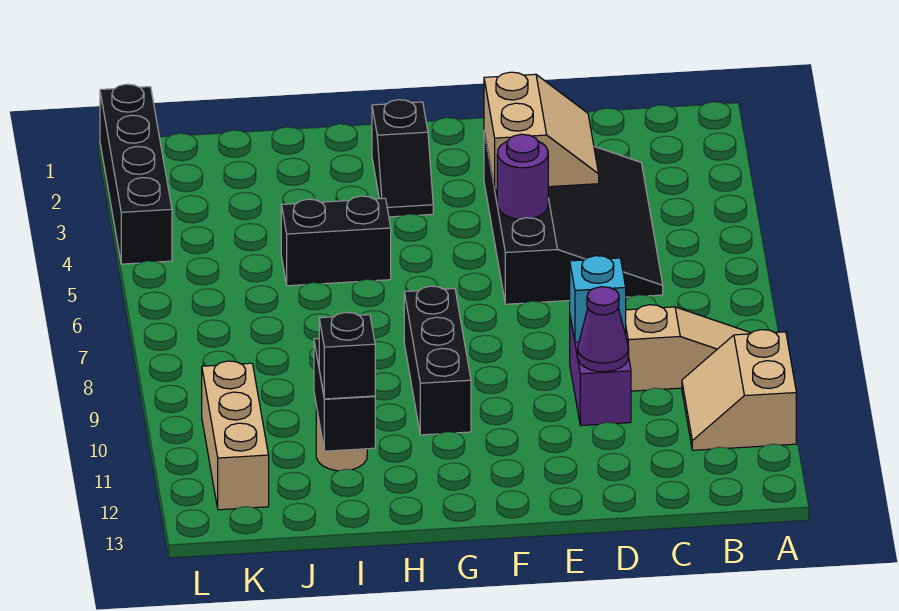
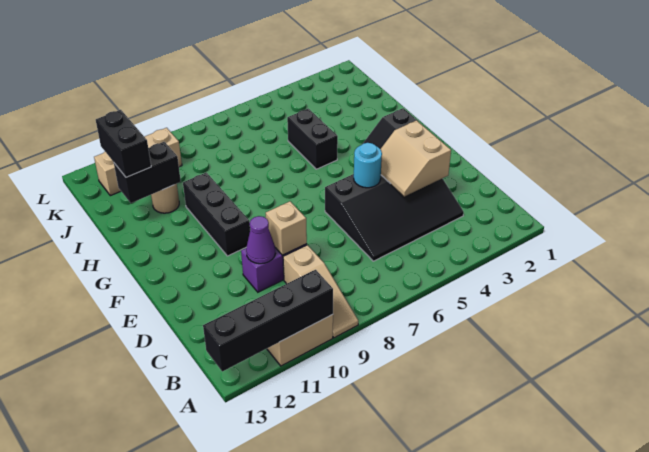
tan 2x2 slope [484,72,599,190] -> tan 2x2 slope turned to [380,120,451,196]
cyan 1x1 brick [570,256,626,342] -> tan 1x1 brick [266,201,307,255]
purple 1x1 round brick [497,134,548,219] -> cyan 1x1 round brick [354,143,382,188]
black 1x3 brick [404,286,471,435] -> black 1x3 brick turned to [183,172,250,256]
black 1x1 brick [319,312,375,399] -> black 1x2 brick [96,110,151,177]
black 1x4 brick [100,84,172,264] -> black 1x4 brick moved to [203,270,333,372]

